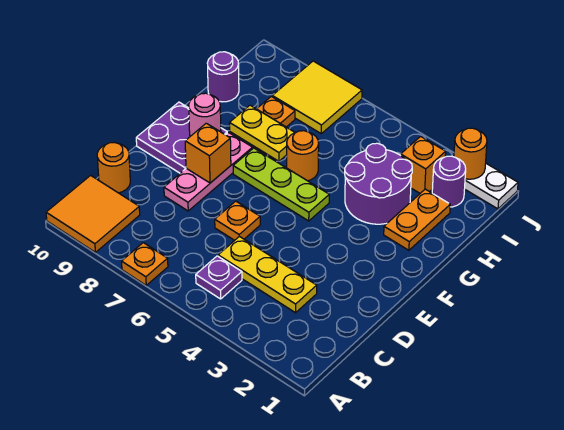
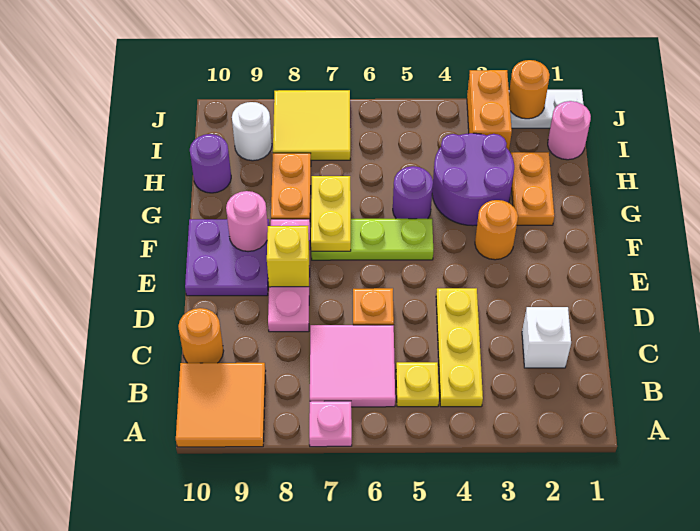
orange 1x1 plate [122,243,168,285] -> pink 1x1 plate [309,401,352,447]
purple 1x1 plate [196,256,242,299] -> yellow 1x1 plate [396,362,439,407]
none -> pink 2x2 tile [310,325,395,407]
none -> white 1x1 brick [522,307,571,368]
yellow 1x3 plate [218,236,317,313] -> yellow 1x3 plate turned to [436,288,483,407]
orange 1x1 brick [185,123,231,183] -> yellow 1x1 brick [267,226,309,287]
orange 1x1 round brick [287,131,319,181] -> orange 1x1 round brick moved to [475,200,518,260]
yellow 1x2 plate [230,105,295,161] -> yellow 1x2 plate turned to [311,176,351,251]
none -> pink 1x1 round brick [548,101,591,160]
purple 1x1 round brick [432,156,466,207] -> purple 1x1 round brick moved to [393,166,433,219]
orange 1x1 brick [401,136,446,193] -> orange 1x2 brick [467,70,512,150]
none -> white 1x1 round brick [232,102,272,161]

